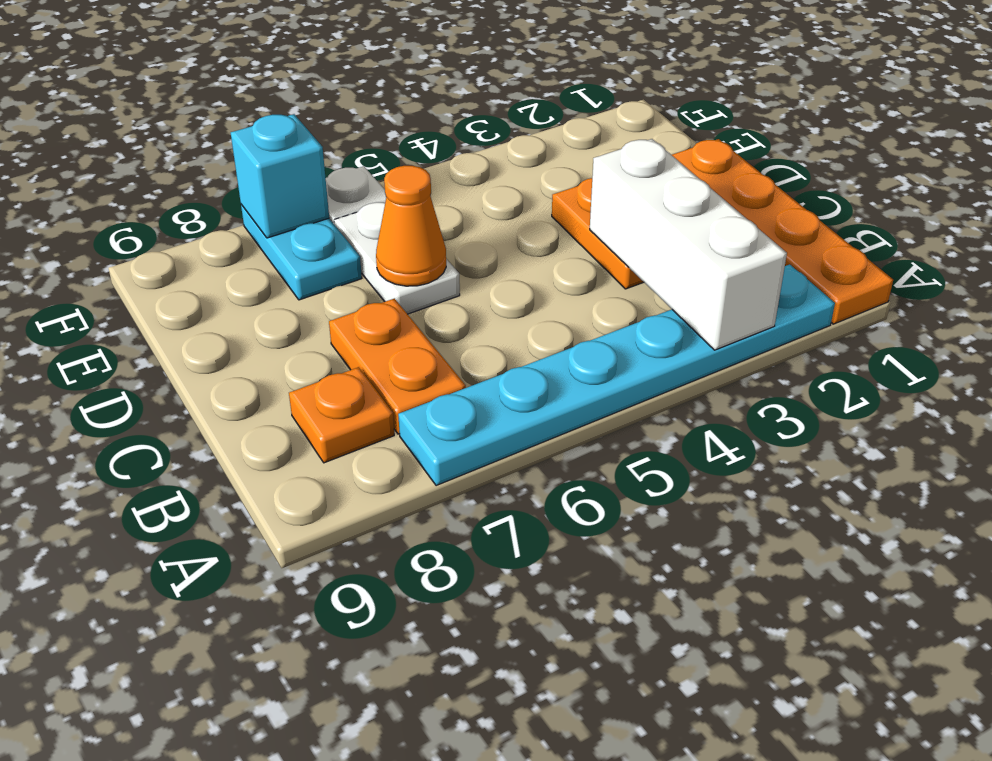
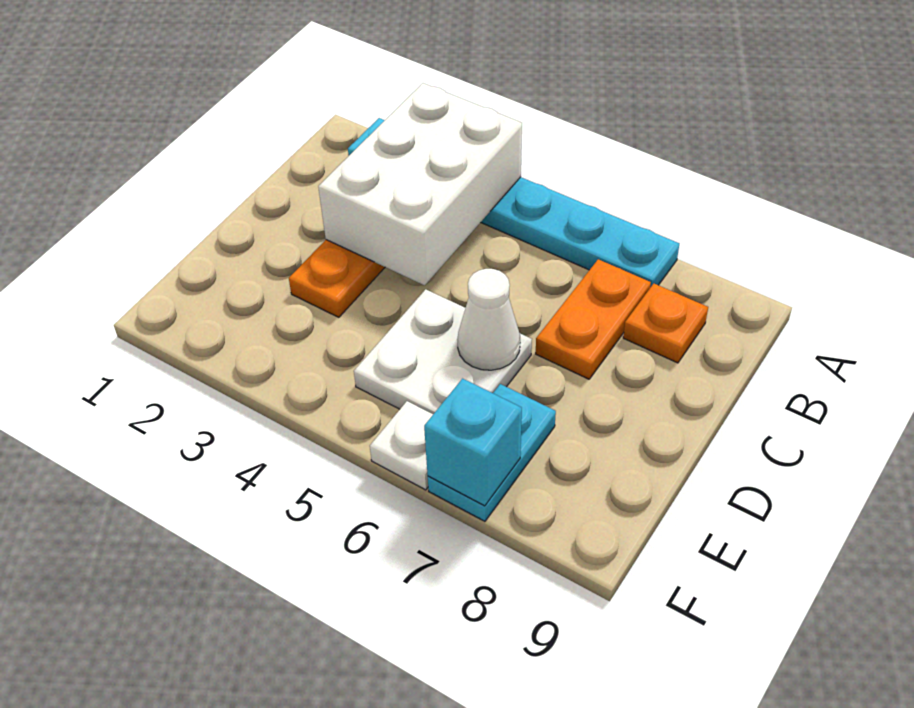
orange 1x4 plate [672,139,893,324] -> none
white 1x3 brick [590,139,787,350] -> white 2x3 brick [318,83,522,285]
white 1x2 plate [334,202,460,314] -> white 2x2 plate [354,289,532,414]
orange 1x1 cone [376,166,446,286] -> white 1x1 cone [457,269,520,370]

